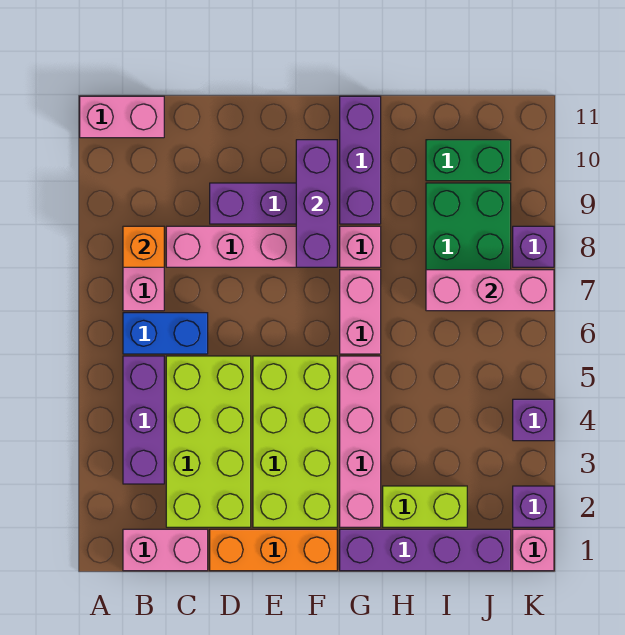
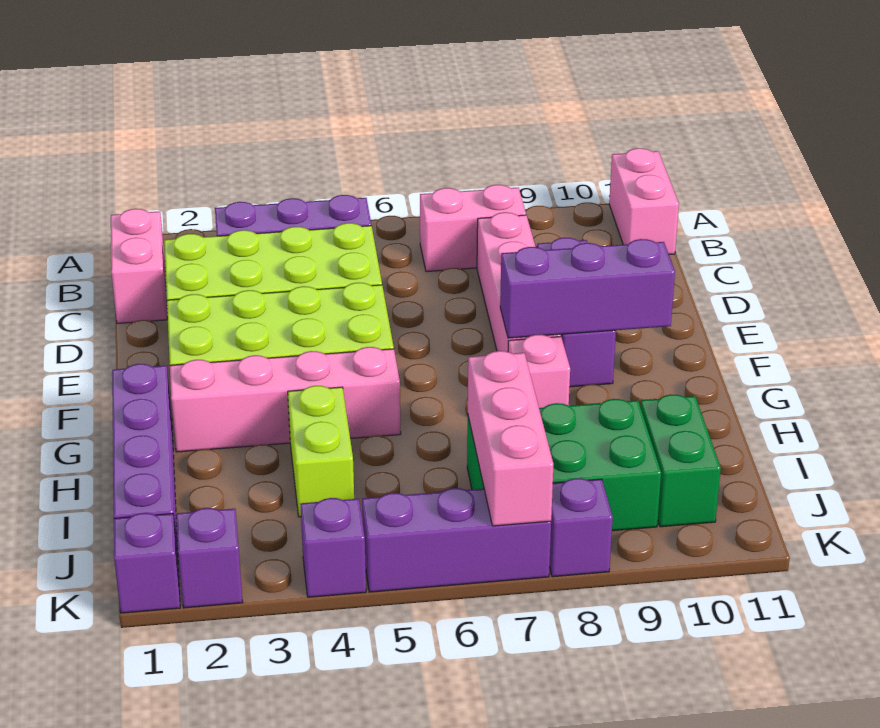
blue 1x2 brick [123,313,208,354] -> none
orange 1x1 brick [123,226,164,267] -> none
orange 1x3 brick [210,529,337,571] -> none
pink 1x2 brick [340,270,381,354] -> none
purple 1x3 brick [340,96,381,224] -> purple 1x3 brick moved to [362,488,551,592]
lime 1x2 brick [383,486,467,527] -> lime 1x2 brick moved to [288,386,354,517]
pink 1x1 brick [513,529,554,571] -> purple 1x1 brick [114,513,180,613]

